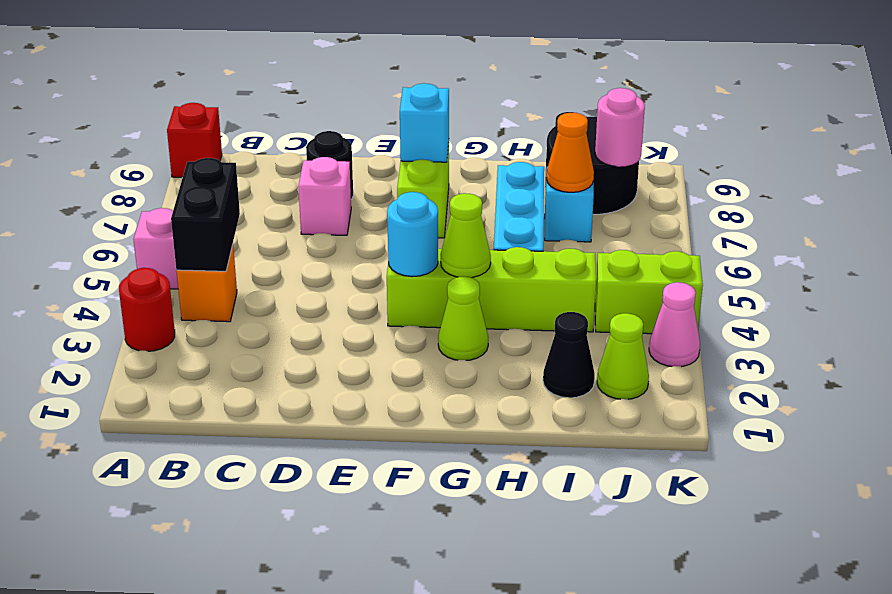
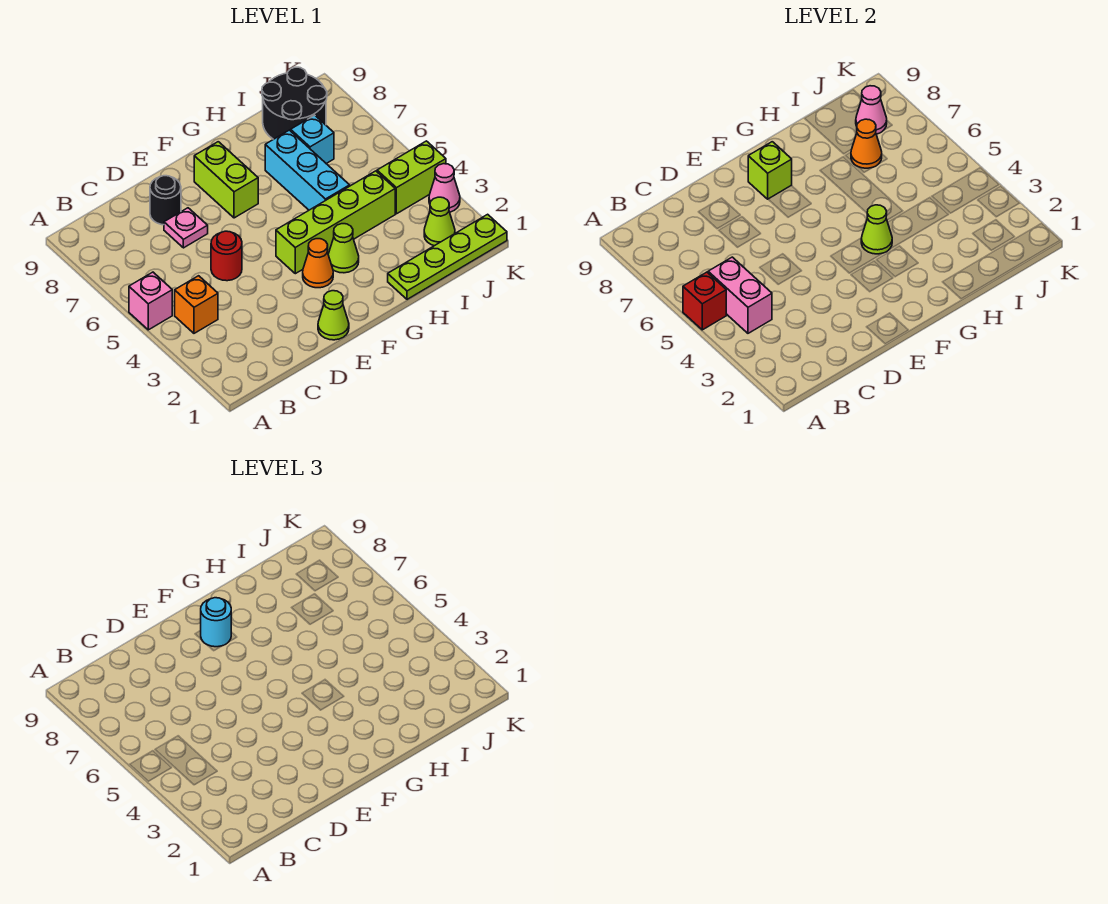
red 1x1 round brick [119,268,175,351] -> red 1x1 round brick moved to [211,231,242,281]
red 1x1 brick [167,103,222,177] -> red 1x1 brick moved to [683,272,726,330]
black 1x2 brick [171,158,240,271] -> pink 1x2 brick [708,257,772,333]
pink 1x1 brick [298,157,351,235] -> pink 1x1 plate [164,208,208,248]
none -> lime 1x1 cone [318,291,349,340]
none -> orange 1x1 cone [303,239,333,288]
cyan 1x1 round brick [387,192,438,277] -> cyan 1x1 round brick moved to [201,598,231,647]
cyan 1x1 brick [400,83,449,162] -> lime 1x1 brick [748,142,792,199]
none -> lime 1x4 plate [388,214,507,299]
black 1x1 cone [543,312,595,398] -> none
pink 1x1 round brick [595,88,645,167] -> pink 1x1 cone [856,86,887,134]

